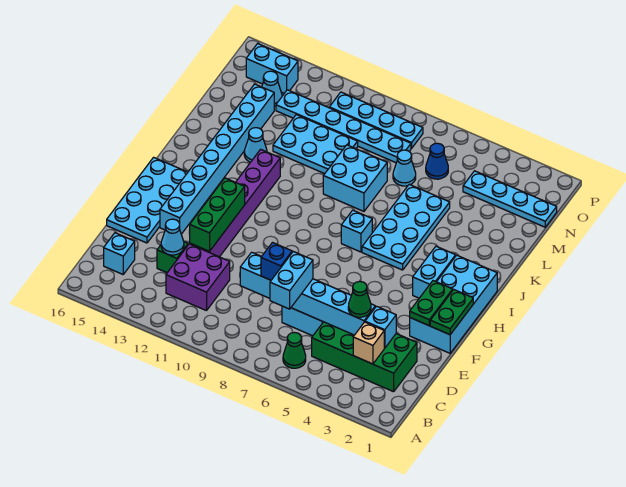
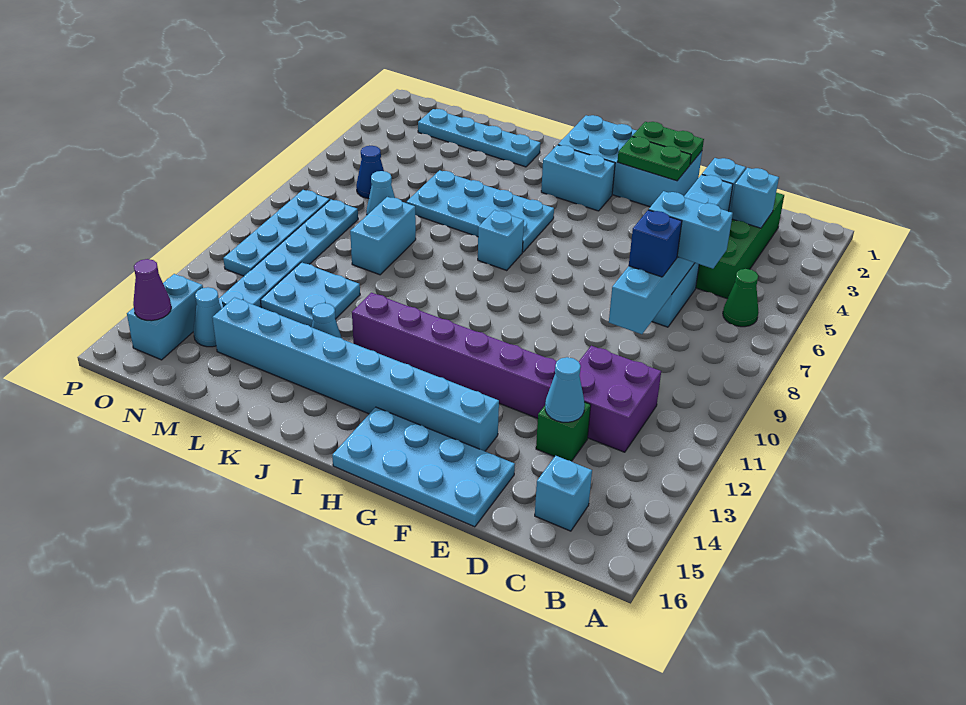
tan 1x1 brick [353,322,384,364] -> cyan 1x1 brick [731,168,779,228]
green 1x1 cone [348,281,371,317] -> none
green 1x3 brick [189,178,245,251] -> none
cyan 2x2 brick [323,145,387,211] -> cyan 1x2 brick [350,197,416,275]
cyan 2x3 plate [273,115,358,174] -> cyan 2x2 plate [261,262,360,327]
cyan 1x4 plate [463,171,557,227] -> cyan 1x4 plate turned to [418,109,541,167]
none -> purple 1x1 cone [133,259,171,321]

